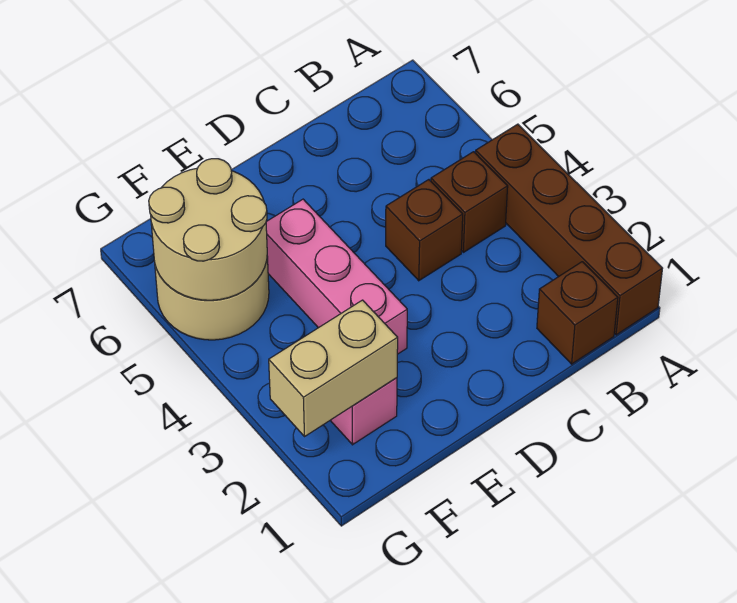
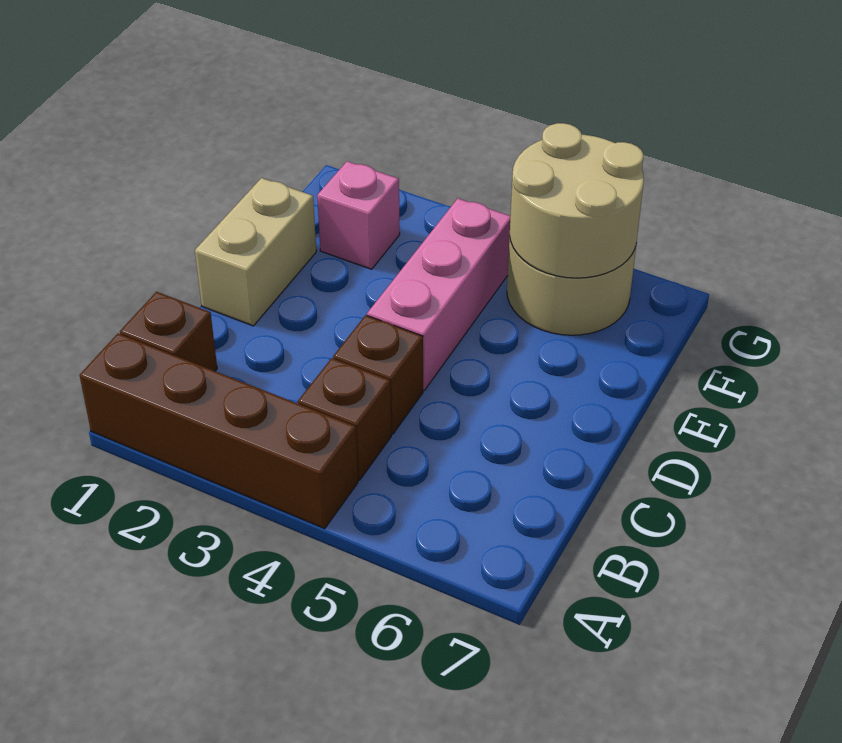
pink 1x3 brick [266,199,407,354] -> pink 1x3 brick turned to [367,198,510,390]
tan 1x2 brick [269,300,398,436] -> tan 1x2 brick moved to [195,178,316,326]

